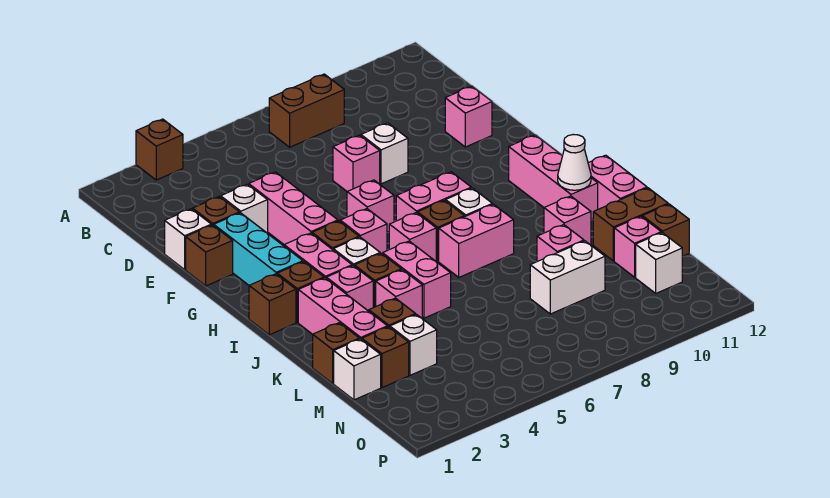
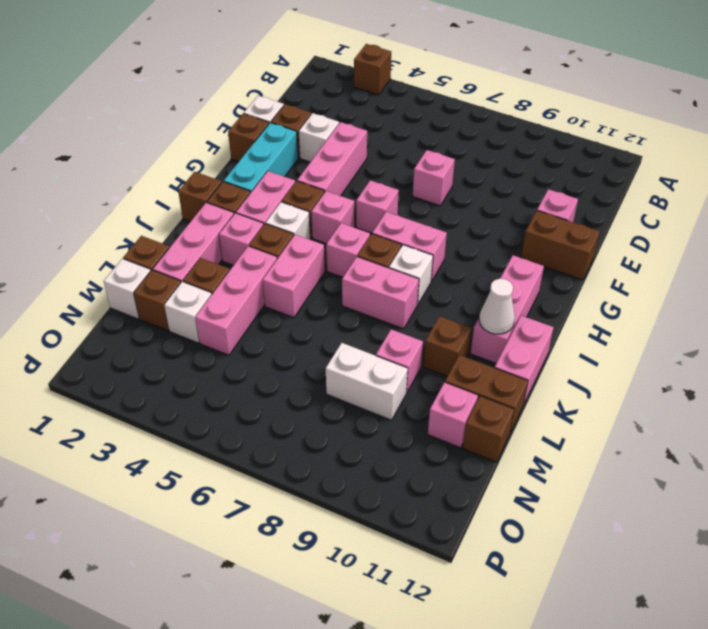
brown 1x2 brick [269,74,344,147] -> brown 1x2 brick moved to [521,211,600,280]
white 1x1 brick [361,123,408,184] -> none
pink 1x1 brick [376,270,422,318] -> pink 1x3 brick [195,246,277,355]
pink 1x1 brick [544,196,591,245] -> brown 1x1 brick [423,316,471,376]
white 1x1 brick [636,233,683,293] -> none

